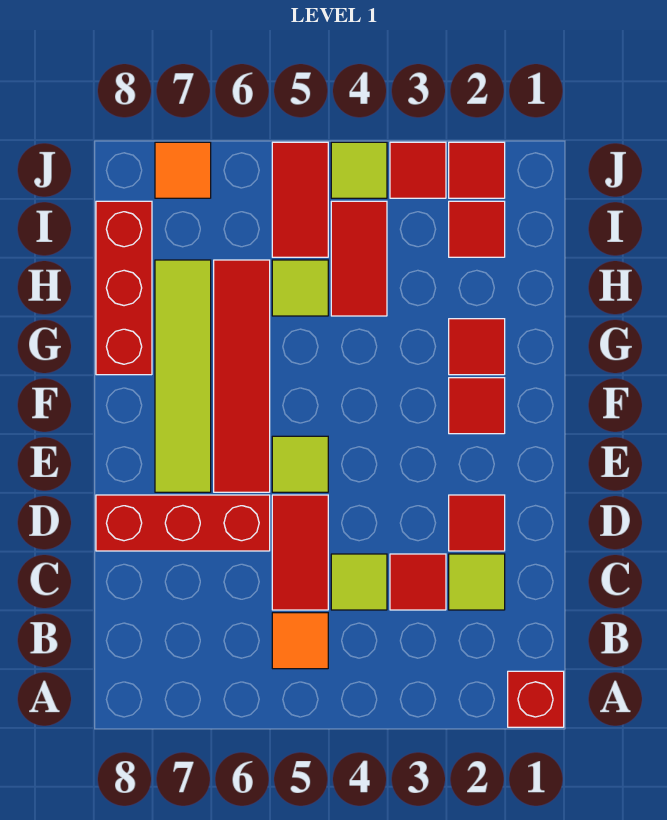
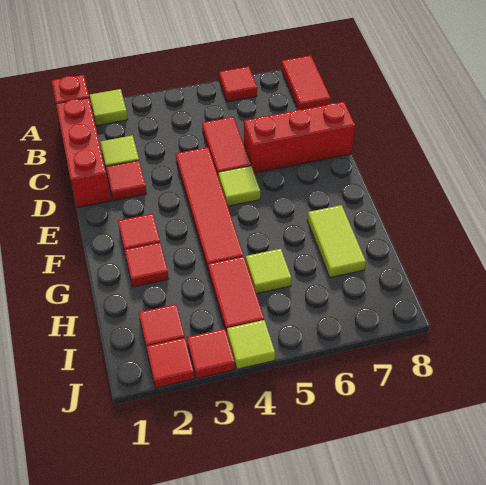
orange 1x1 tile [272,613,328,669] -> none
red 1x1 tile [390,554,446,610] -> red 1x1 tile moved to [219,66,257,102]
lime 1x1 tile [331,554,387,610] -> lime 1x1 tile moved to [90,89,128,126]
red 1x4 tile [214,260,270,492] -> red 1x4 tile moved to [176,147,243,269]
lime 1x4 tile [155,260,211,492] -> lime 1x2 tile [307,205,366,278]
red 1x3 brick [96,201,152,375] -> red 1x3 brick moved to [56,98,111,208]
red 1x2 tile [272,142,328,257] -> red 1x2 tile moved to [281,55,330,110]
orange 1x1 tile [155,142,211,198] -> none

